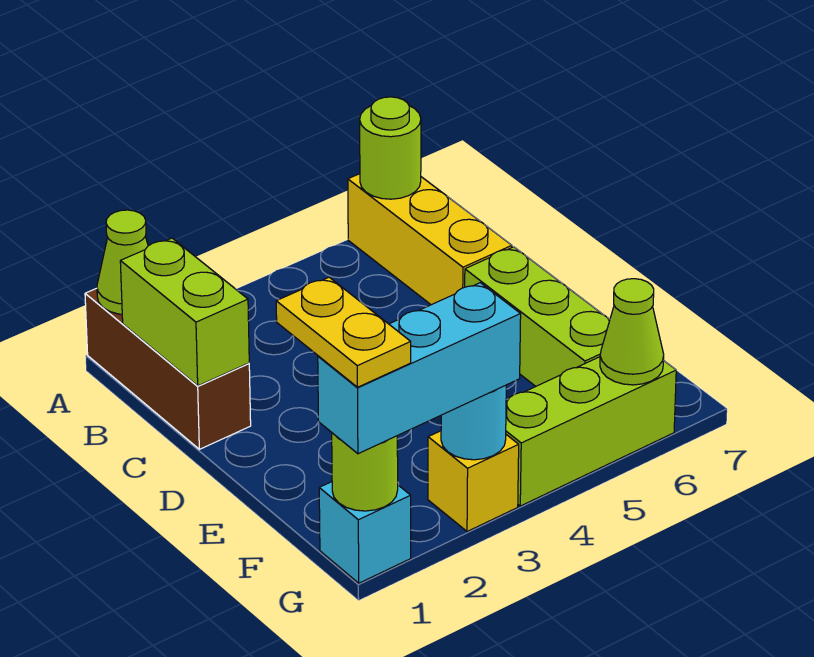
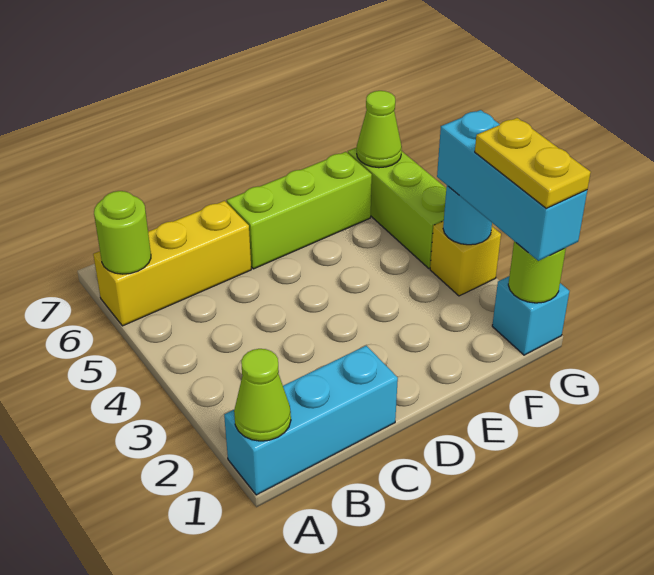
brown 1x3 brick [85,288,251,449] -> cyan 1x3 brick [224,346,398,495]
lime 1x2 brick [120,238,249,386] -> none
yellow 1x2 plate [276,277,411,387] -> yellow 1x2 plate turned to [475,118,591,208]

